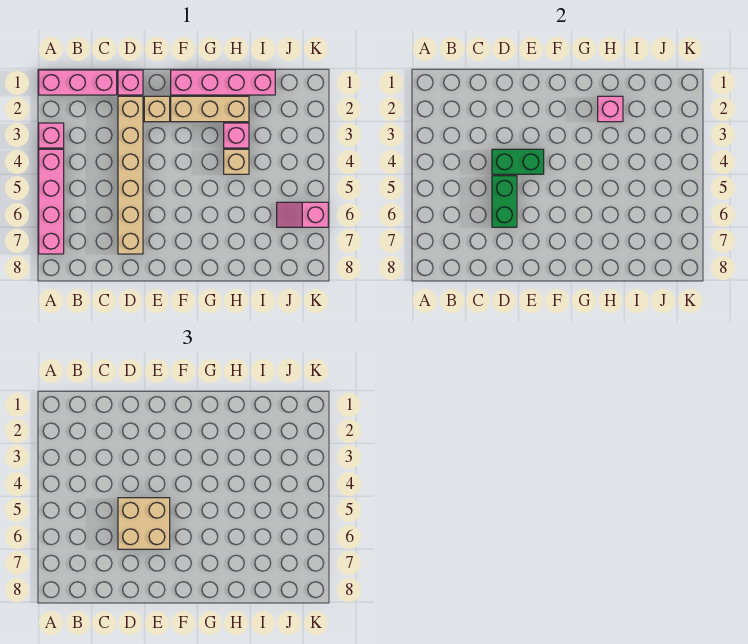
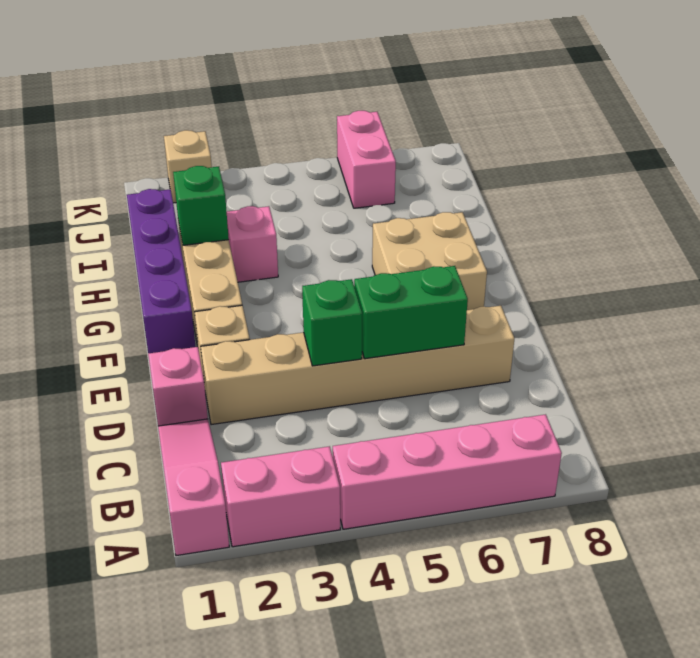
pink 1x3 brick [39,70,117,95] -> pink 1x3 slope [158,419,229,556]
pink 1x1 brick [39,123,64,148] -> pink 1x2 brick [221,446,340,547]
green 1x2 brick [492,149,544,174] -> green 1x1 brick [302,279,362,366]
tan 2x2 brick [118,498,170,549] -> tan 2x2 brick moved to [372,212,487,310]
pink 1x4 brick [171,70,275,95] -> purple 1x4 brick [127,189,196,353]
pink 1x1 brick [598,96,623,122] -> green 1x1 brick [173,166,229,245]
tan 1x1 brick [224,149,249,174] -> tan 1x1 brick moved to [164,130,212,203]
pink 1x2 slope [277,202,328,227] -> pink 1x2 brick [337,111,396,208]

